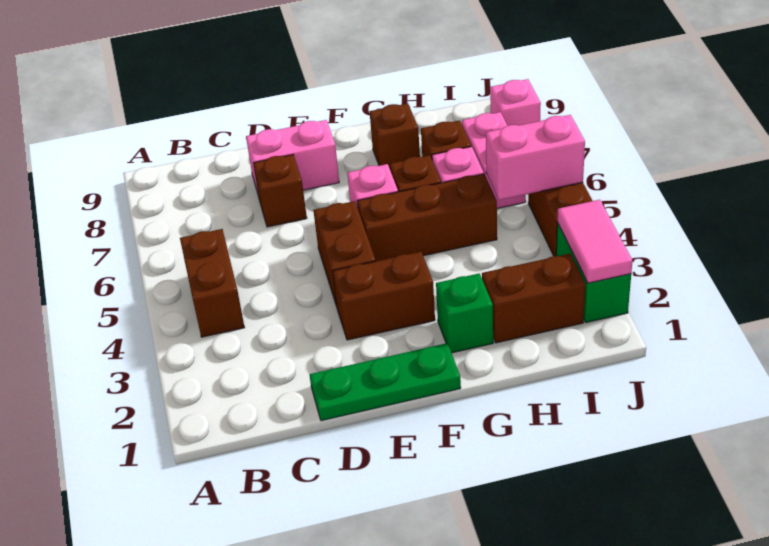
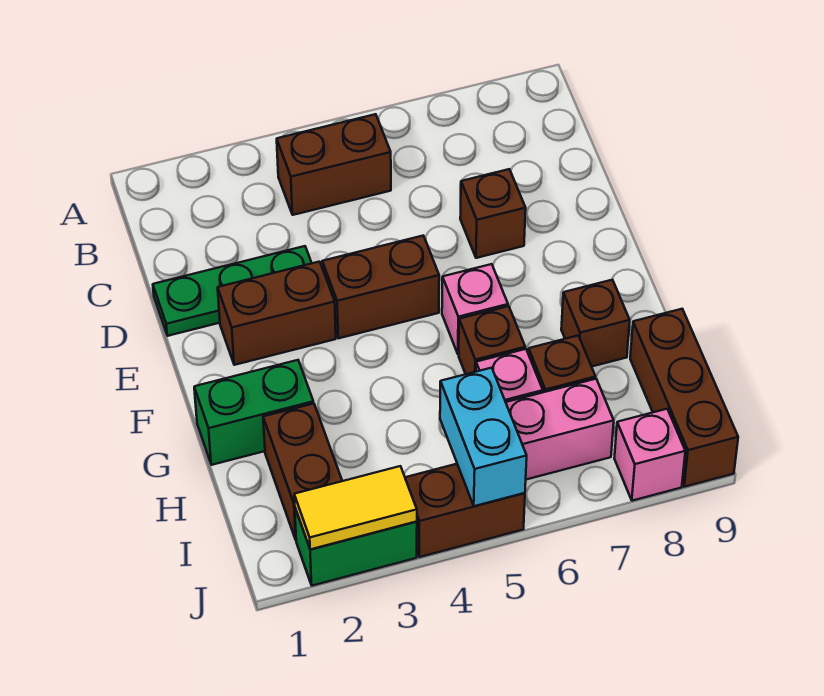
green 1x3 plate [309,343,461,421] -> green 1x3 plate turned to [153,246,312,336]
pink 1x2 brick [246,120,339,197] -> none
brown 1x2 brick [333,252,435,340] -> brown 1x2 brick turned to [218,262,336,365]
brown 1x3 brick [357,174,497,261] -> brown 1x3 brick moved to [630,309,738,487]
green 1x1 brick [436,273,493,353] -> green 1x2 brick [194,360,314,465]
pink 1x2 brick [486,115,585,200] -> cyan 1x2 brick [440,368,527,506]
pink 1x2 tile [557,200,633,283] -> yellow 1x2 tile [294,466,417,550]

